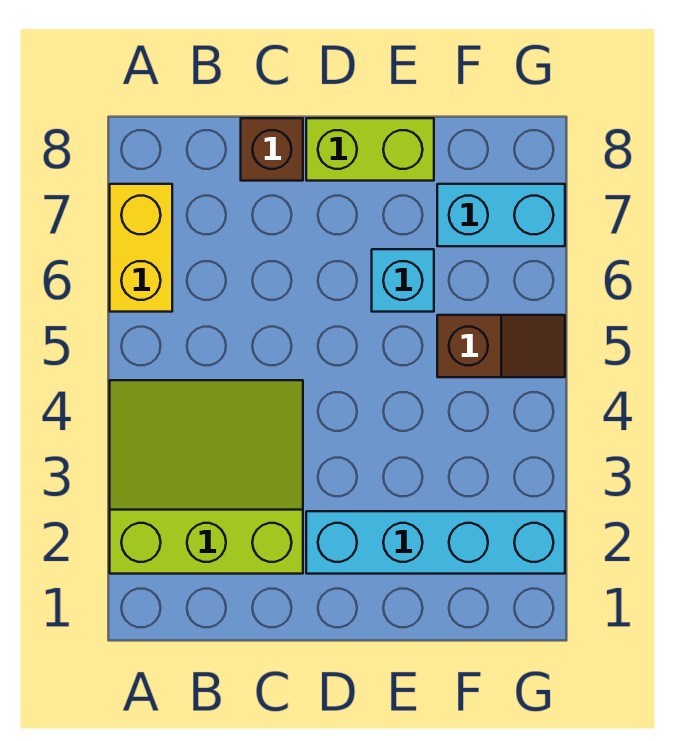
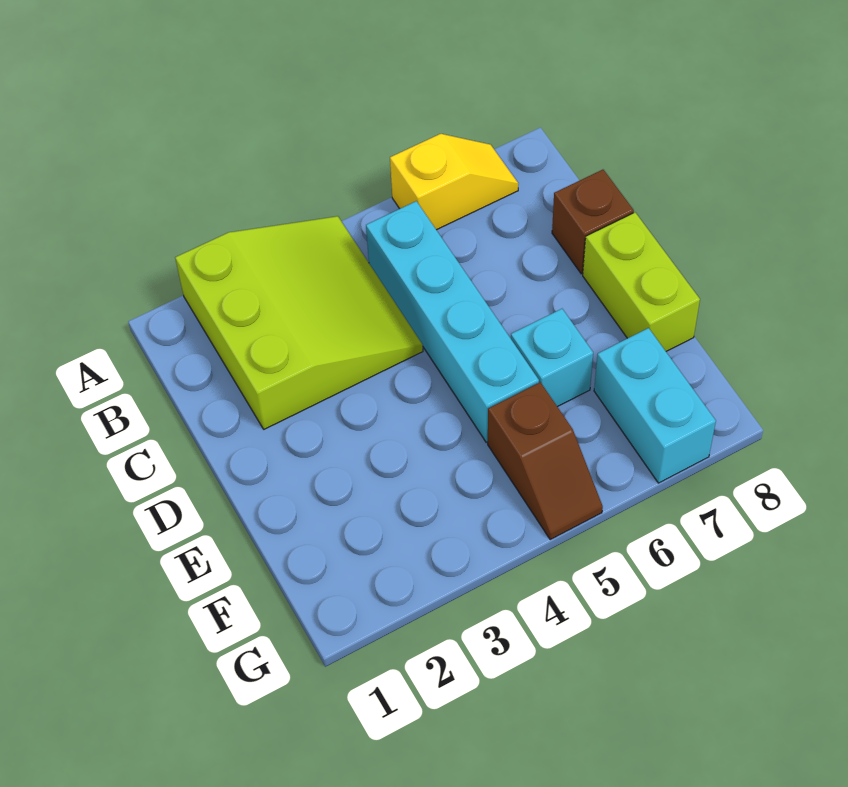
yellow 1x2 brick [110,184,172,312] -> yellow 1x2 slope [390,134,519,230]
cyan 1x4 brick [306,511,565,574] -> cyan 1x4 brick moved to [366,201,539,442]

